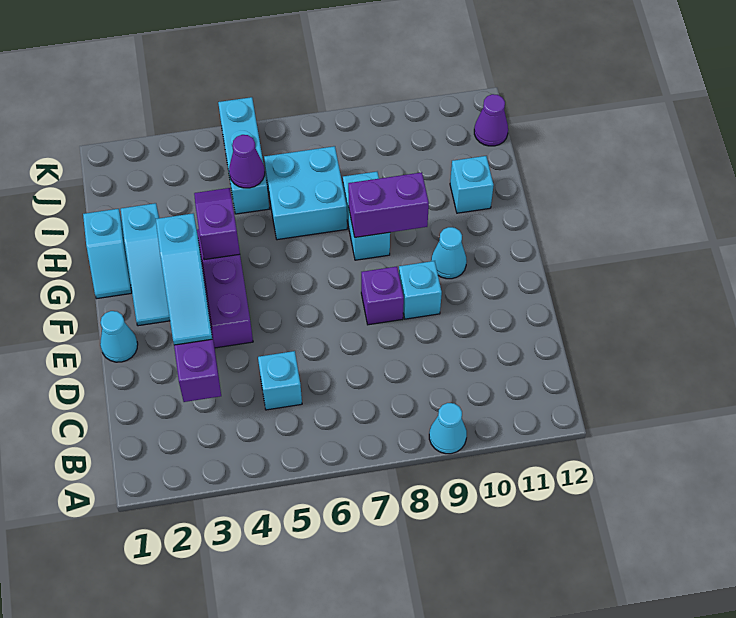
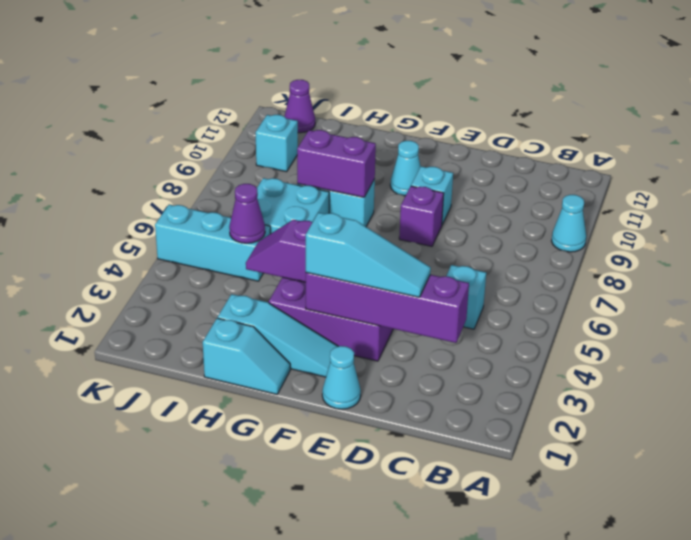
purple 1x2 brick [348,172,429,237] -> purple 1x2 brick turned to [297,130,376,197]
cyan 1x1 brick [450,156,494,213] -> cyan 1x1 brick moved to [256,115,298,172]

